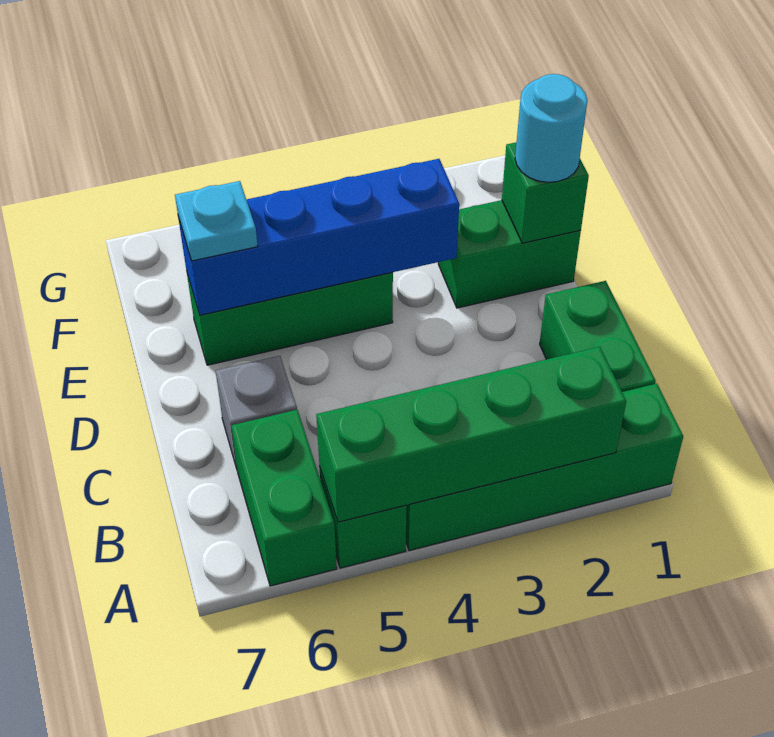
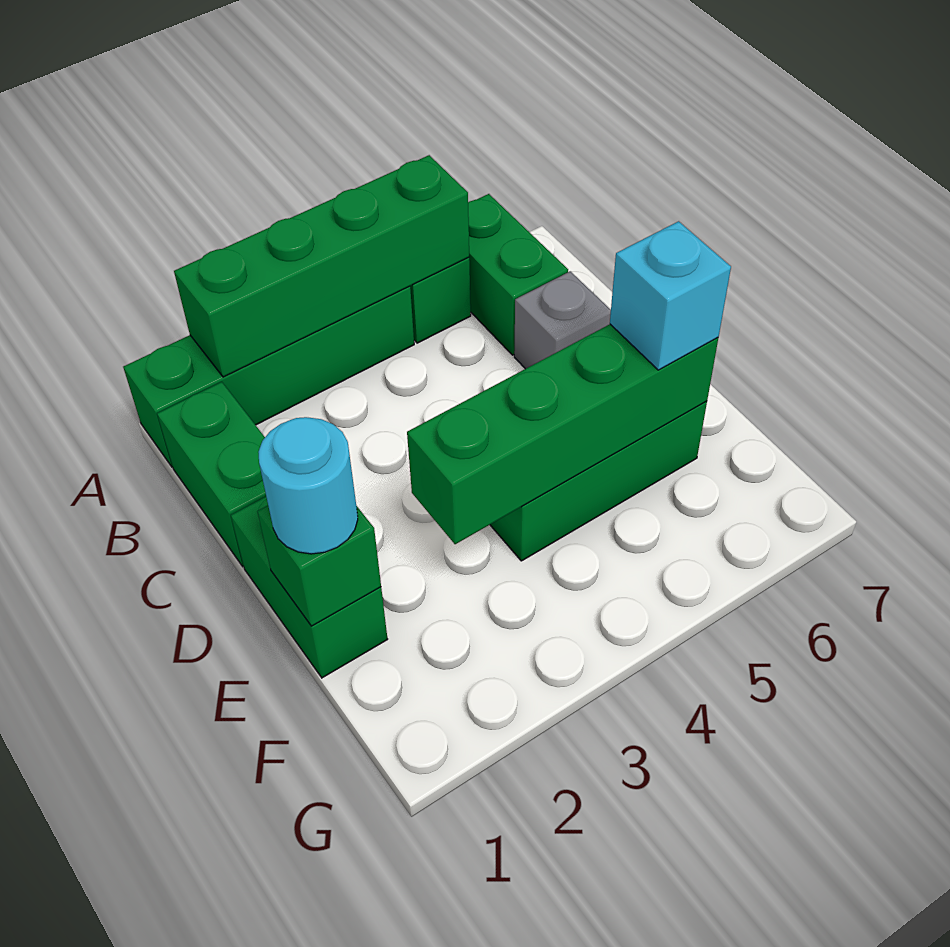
green 1x2 brick [438,200,581,308] -> green 1x2 brick turned to [231,497,388,678]
blue 1x4 brick [178,159,459,315] -> green 1x4 brick [407,324,718,544]
cyan 1x1 plate [175,181,258,261] -> cyan 1x1 brick [610,221,731,370]

